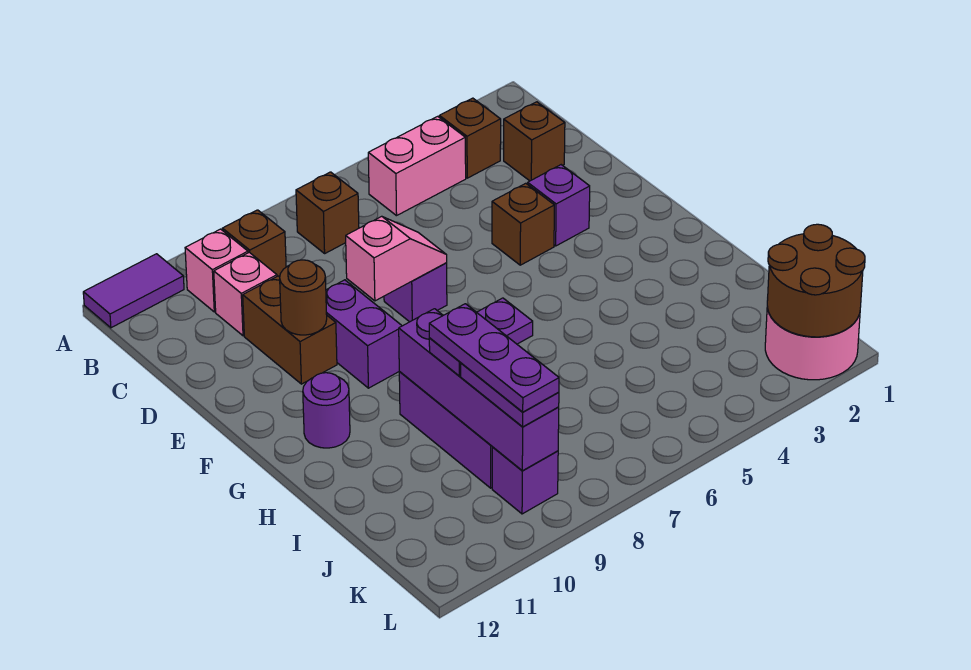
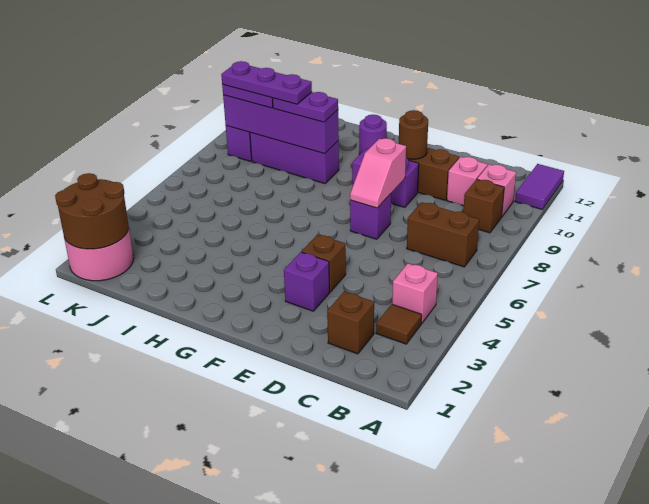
brown 1x1 brick [439,98,501,178] -> brown 1x1 tile [376,304,422,344]
pink 1x2 brick [368,116,466,216] -> pink 1x1 brick [392,263,438,324]
brown 1x1 brick [296,172,359,253] -> brown 1x2 brick [407,202,479,267]
purple 1x2 plate [429,298,533,376] -> purple 1x2 plate turned to [273,92,338,122]

